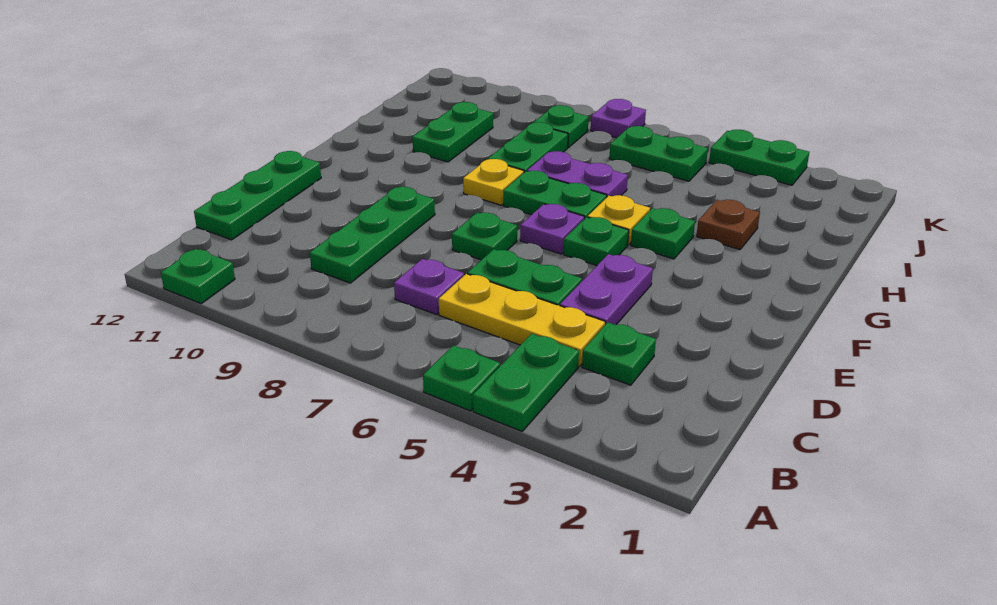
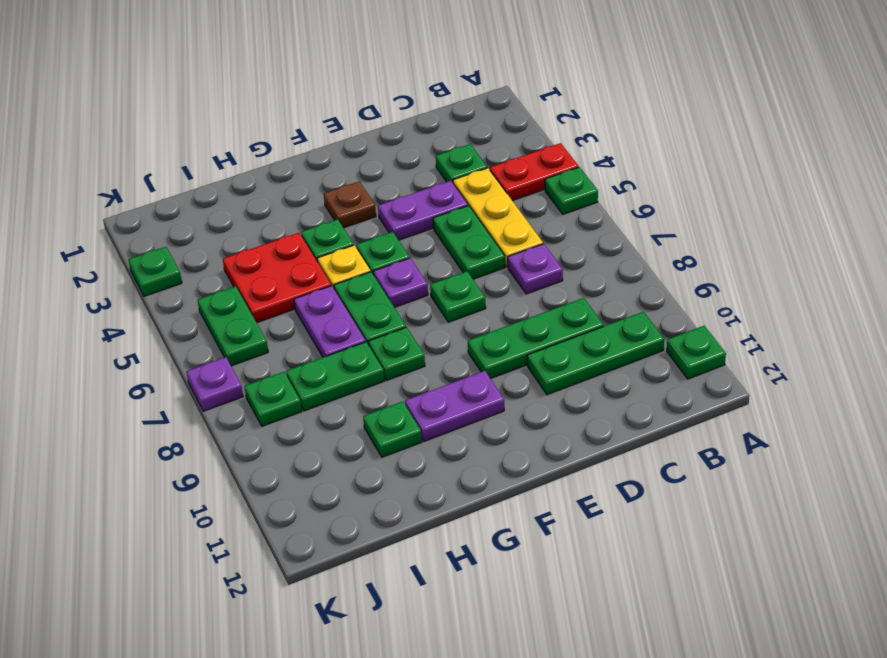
green 1x2 plate [473,334,579,431] -> red 1x2 plate [490,143,579,201]
green 1x3 plate [194,151,321,240] -> green 1x3 plate moved to [527,312,664,395]
none -> purple 1x2 plate [405,371,504,441]
yellow 1x1 plate [463,159,524,205] -> green 1x1 plate [368,327,425,380]
brown 1x1 plate [697,200,760,250] -> brown 1x1 plate moved to [324,181,376,228]
none -> red 2x2 plate [223,233,331,323]
green 1x2 plate [413,102,493,162] -> green 1x1 plate [363,401,422,457]
green 1x2 plate [709,130,809,185] -> green 1x1 plate [128,247,182,296]

